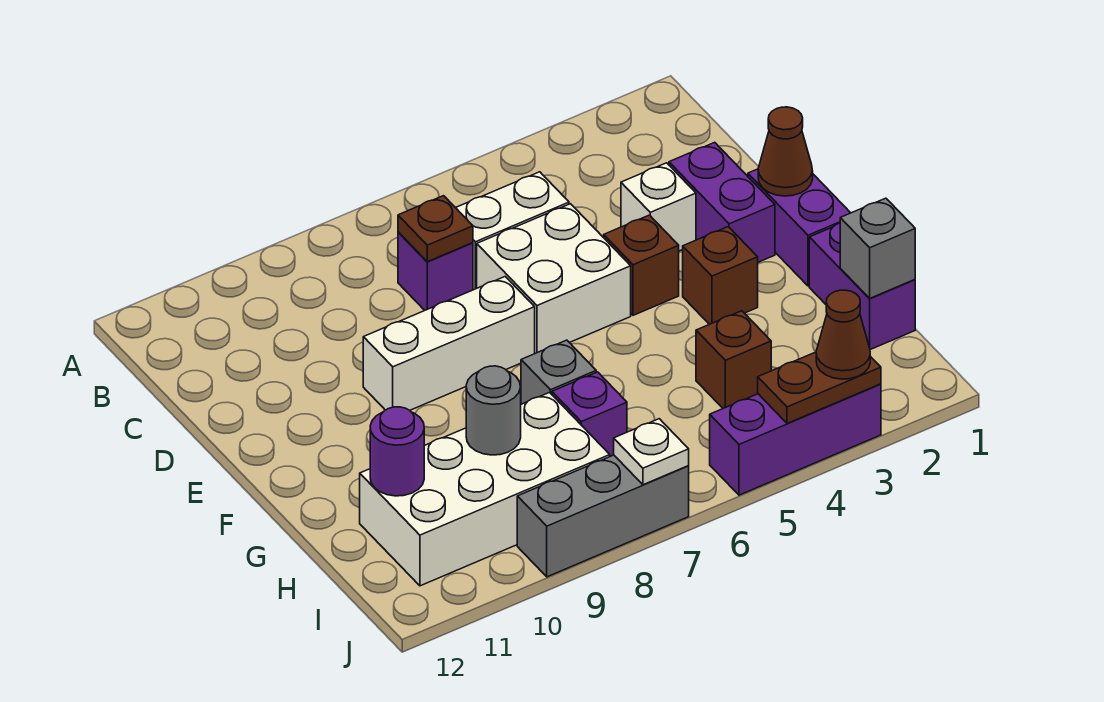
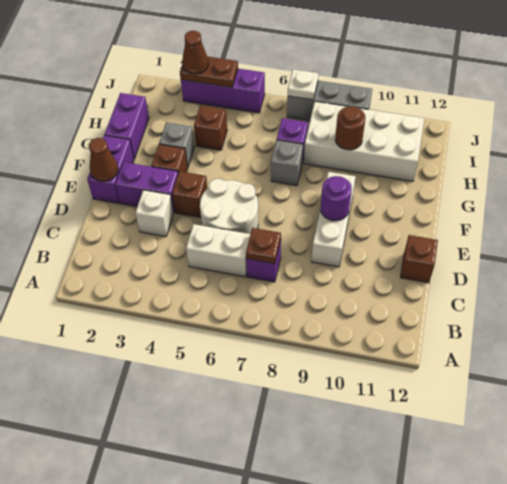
purple 1x2 brick [669,142,775,262] -> purple 1x2 brick turned to [115,162,178,213]
white 2x2 brick [477,204,631,353] -> white 2x2 round brick [200,179,258,234]
none -> brown 1x1 brick [400,235,438,283]
white 1x3 brick [363,277,535,410] -> white 1x3 brick turned to [311,172,356,267]
grey 1x1 brick [840,198,915,299] -> grey 1x1 brick moved to [159,122,194,167]
grey 1x1 round brick [466,366,521,455] -> brown 1x1 round brick [335,106,365,150]
purple 1x1 round brick [370,407,424,496] -> purple 1x1 round brick moved to [321,176,352,221]

